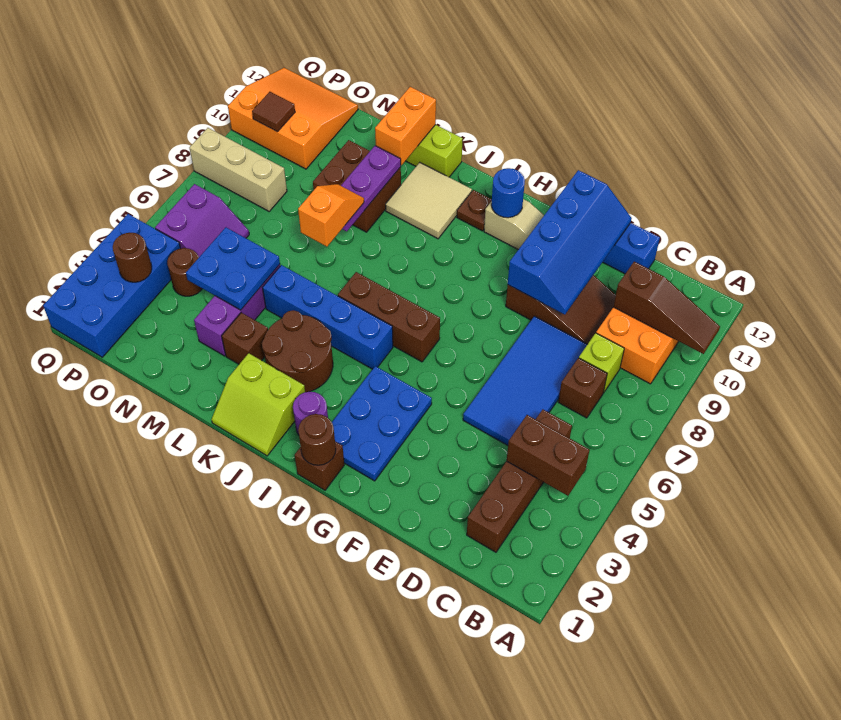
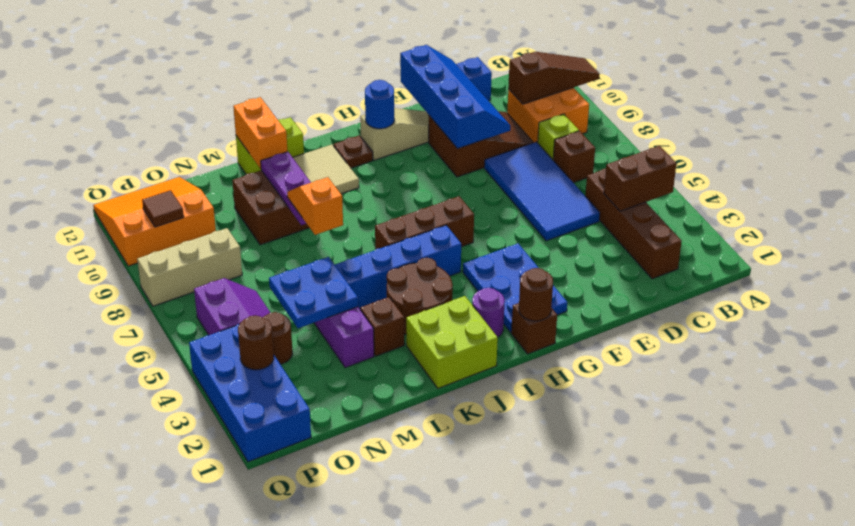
lime 2x2 slope [212,353,305,456] -> lime 2x2 brick [406,296,498,388]

